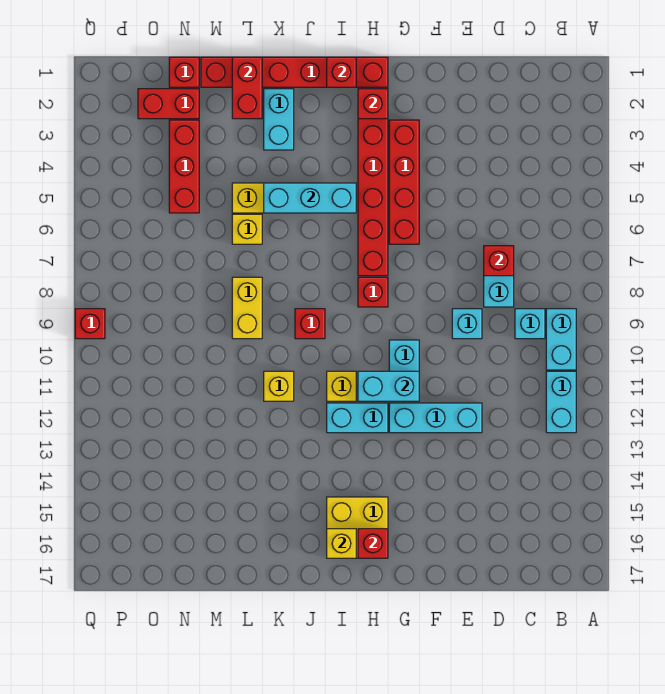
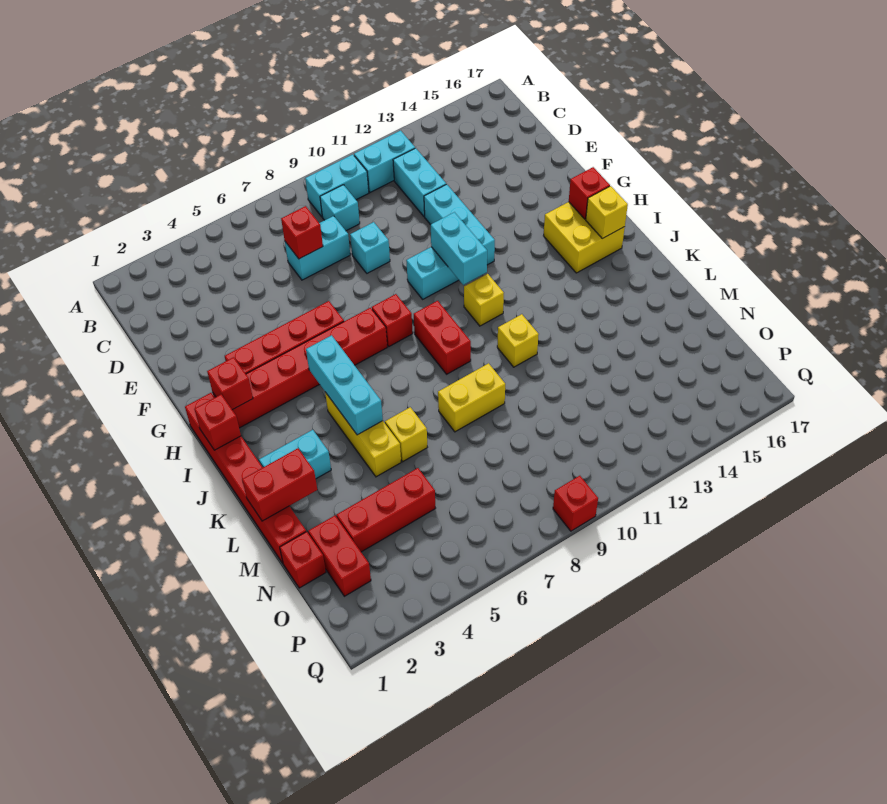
cyan 1x2 brick [327,403,388,433] -> cyan 1x2 brick moved to [393,148,446,217]
red 1x1 brick [295,309,325,339] -> red 1x2 brick [414,301,471,374]

